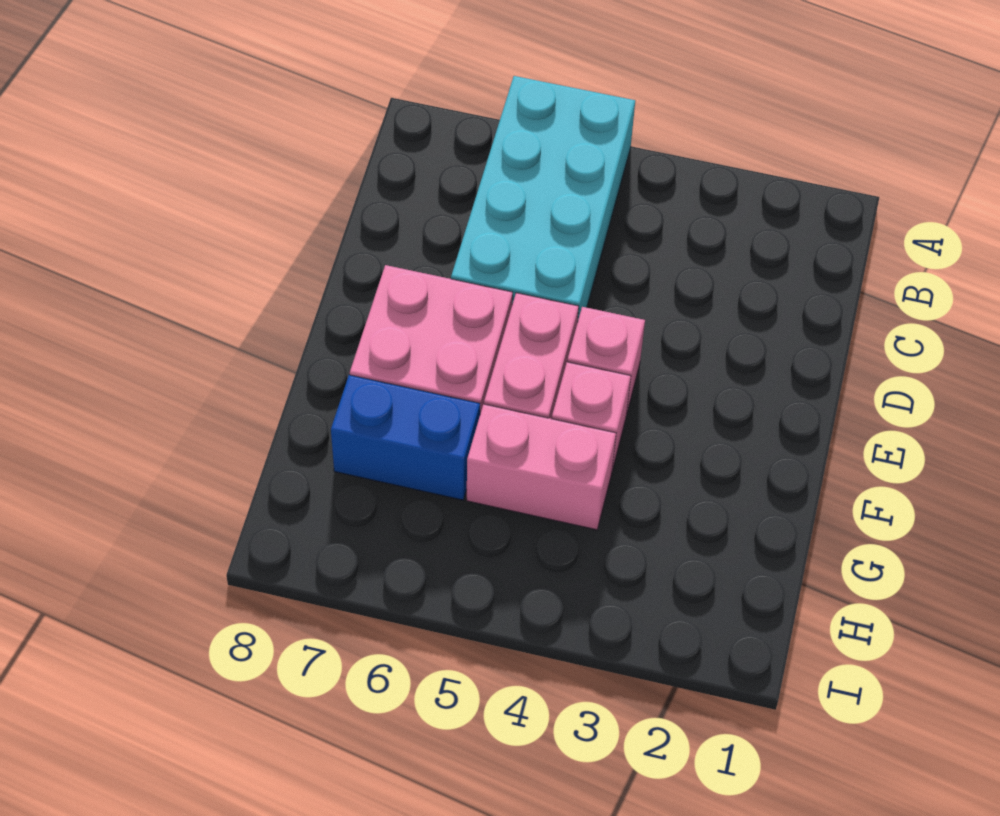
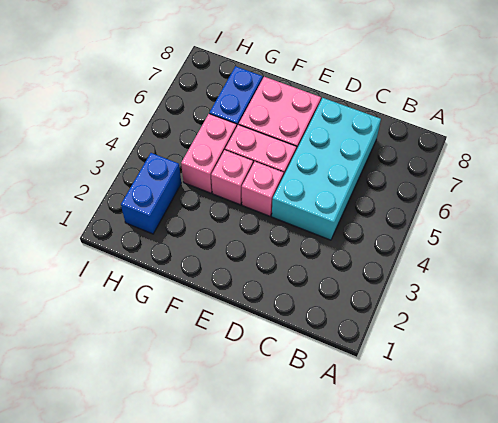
cyan 2x4 brick [451,76,635,319] -> cyan 2x4 brick turned to [272,98,381,240]
none -> blue 1x2 brick [121,153,181,234]

